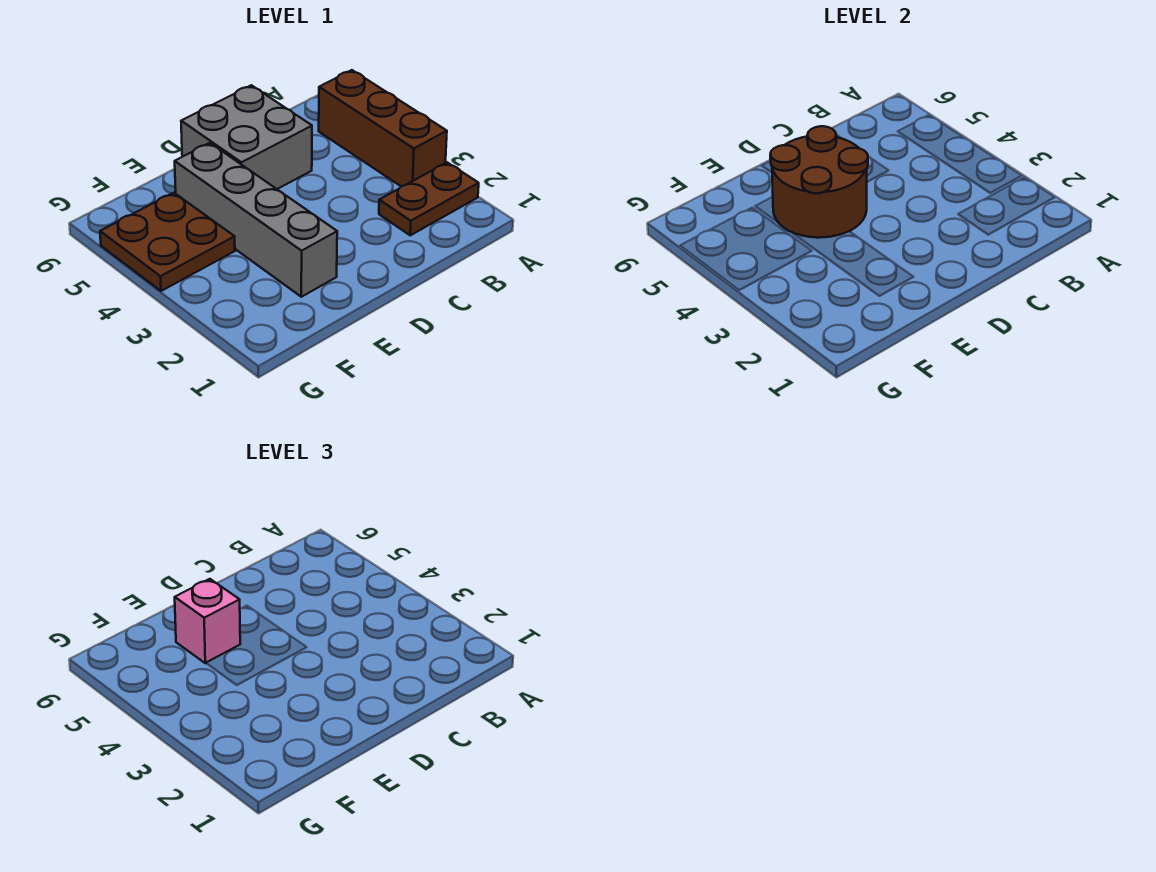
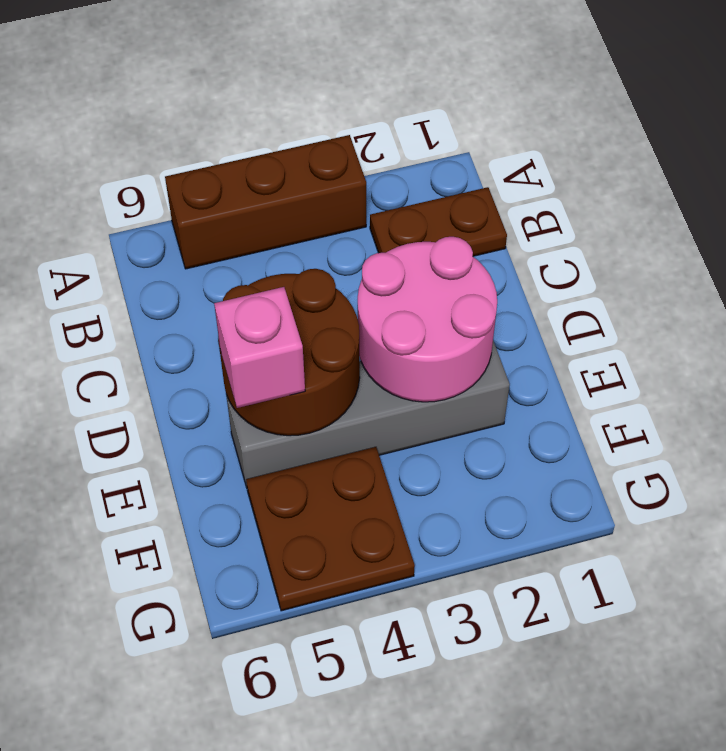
brown 1x2 plate [379,162,479,235] -> brown 1x2 plate turned to [370,187,507,256]
grey 2x2 brick [181,85,312,189] -> none
none -> pink 2x2 round brick [358,237,497,402]

